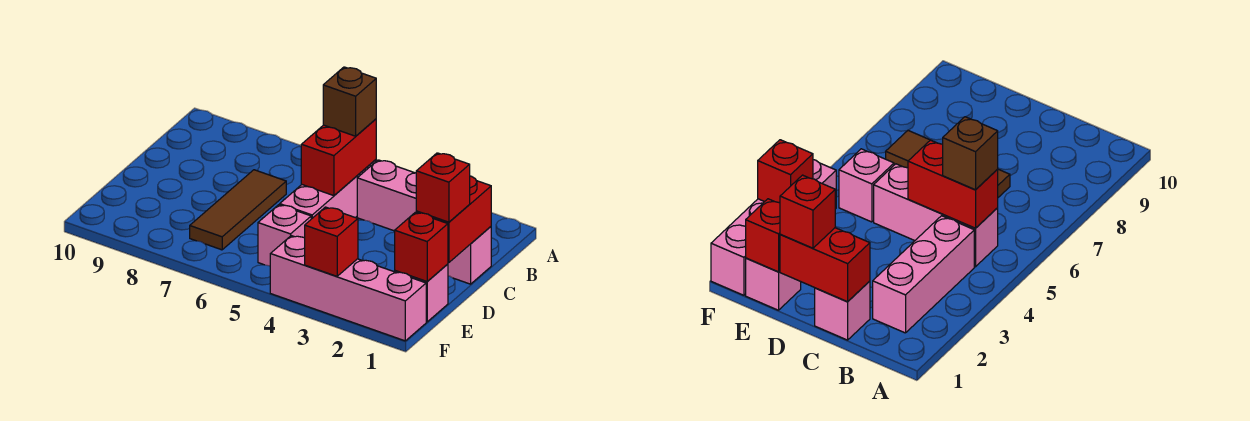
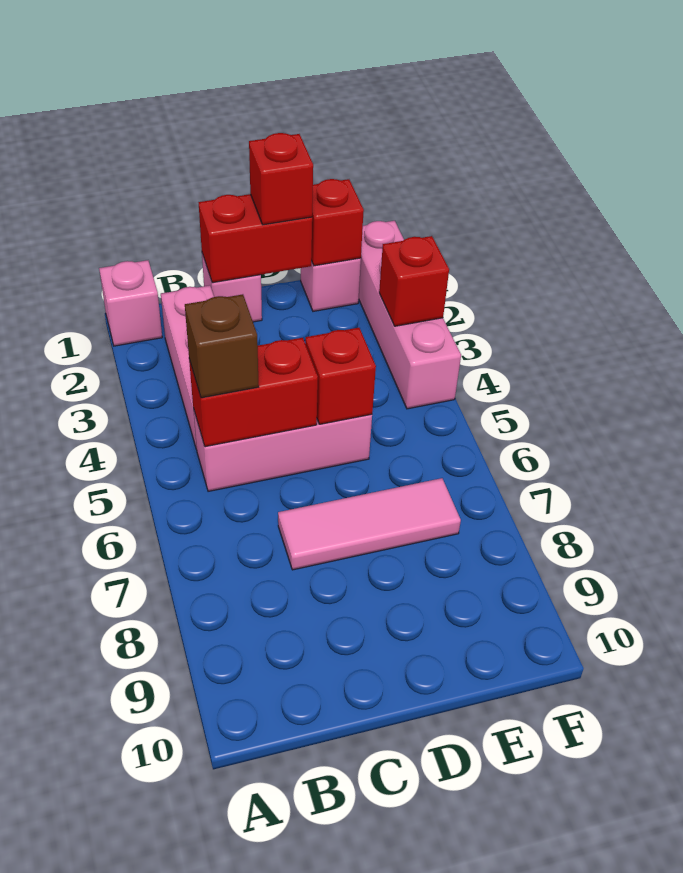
brown 1x3 tile [190,170,286,250] -> pink 1x3 tile [278,478,461,570]
none -> red 1x1 brick [305,328,376,424]
pink 1x1 brick [258,205,311,266] -> pink 1x1 brick moved to [99,260,162,346]

